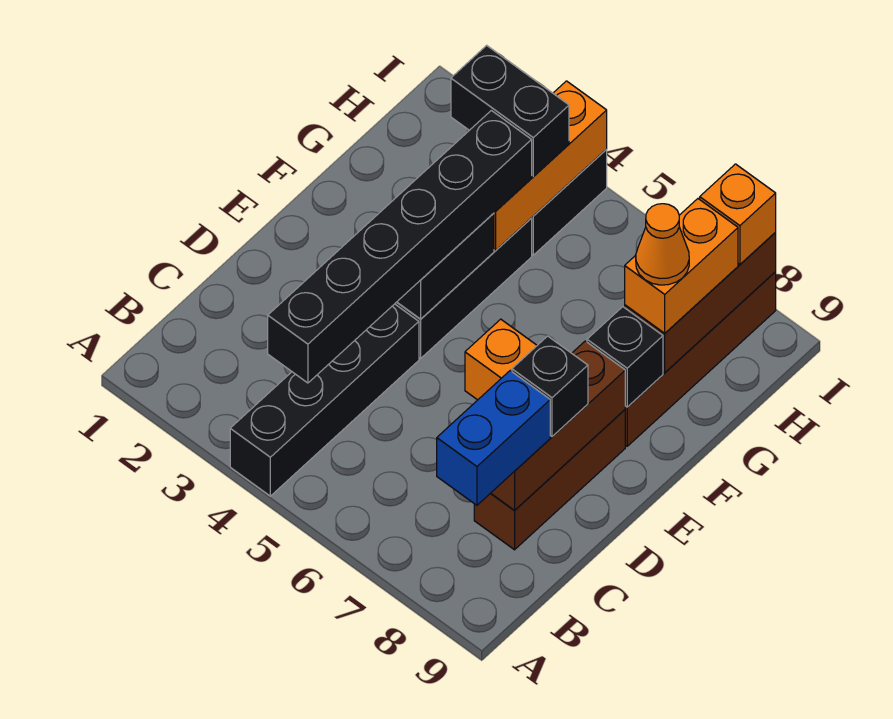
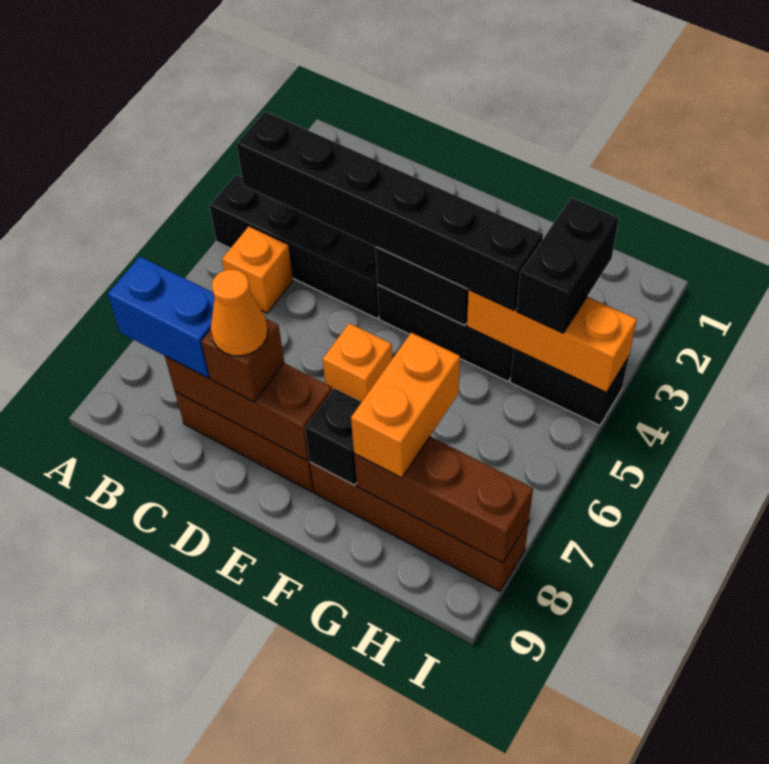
black 1x1 brick [512,336,588,436] -> brown 1x1 brick [201,318,284,402]
orange 1x2 brick [625,199,738,333] -> orange 1x2 brick turned to [351,333,460,478]
orange 1x1 cone [636,204,689,285] -> orange 1x1 cone moved to [211,269,268,356]
orange 1x1 brick [700,164,776,264] -> orange 1x1 brick moved to [222,227,293,313]

